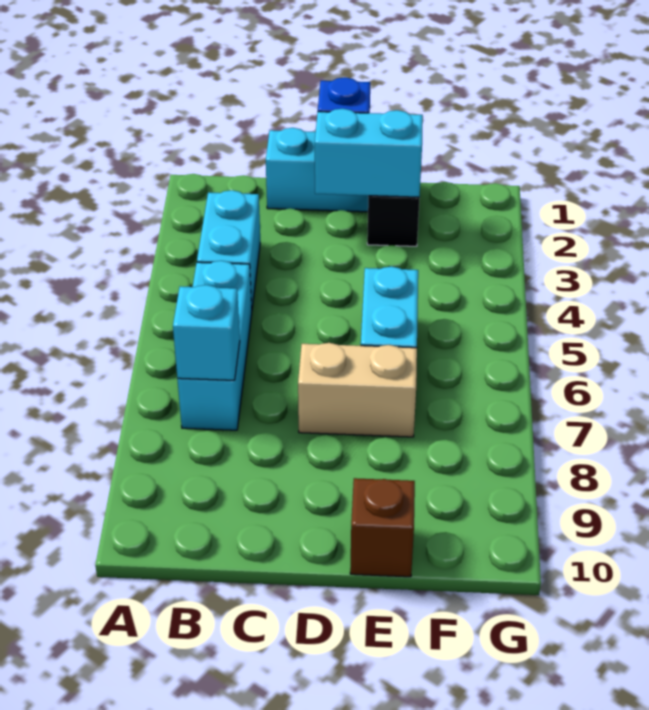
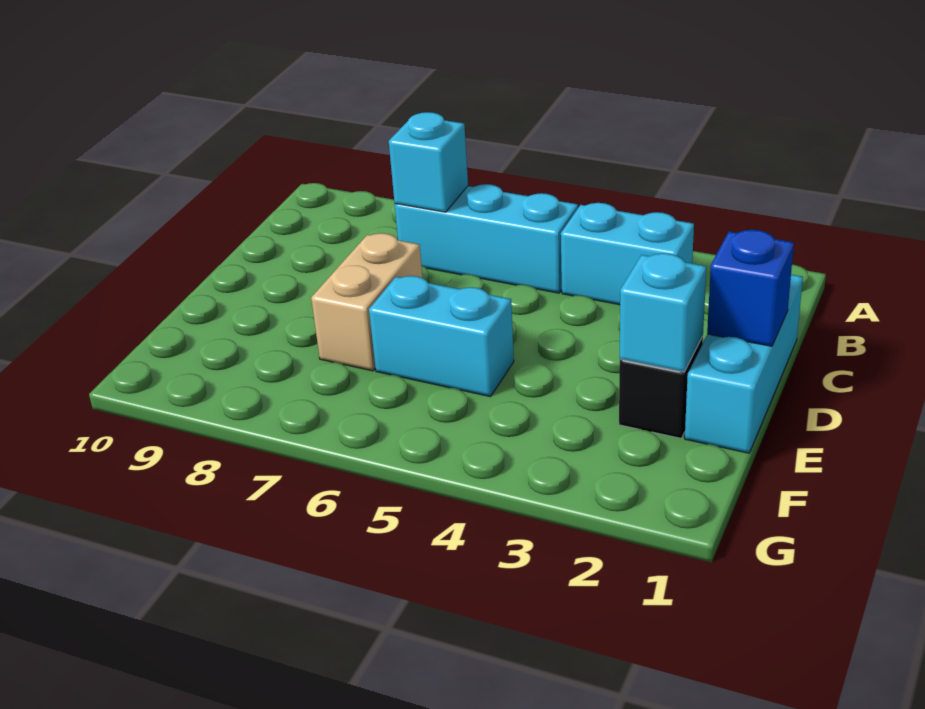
cyan 1x2 brick [315,109,423,197] -> cyan 1x1 brick [620,253,707,372]
brown 1x1 brick [350,478,415,577] -> none

